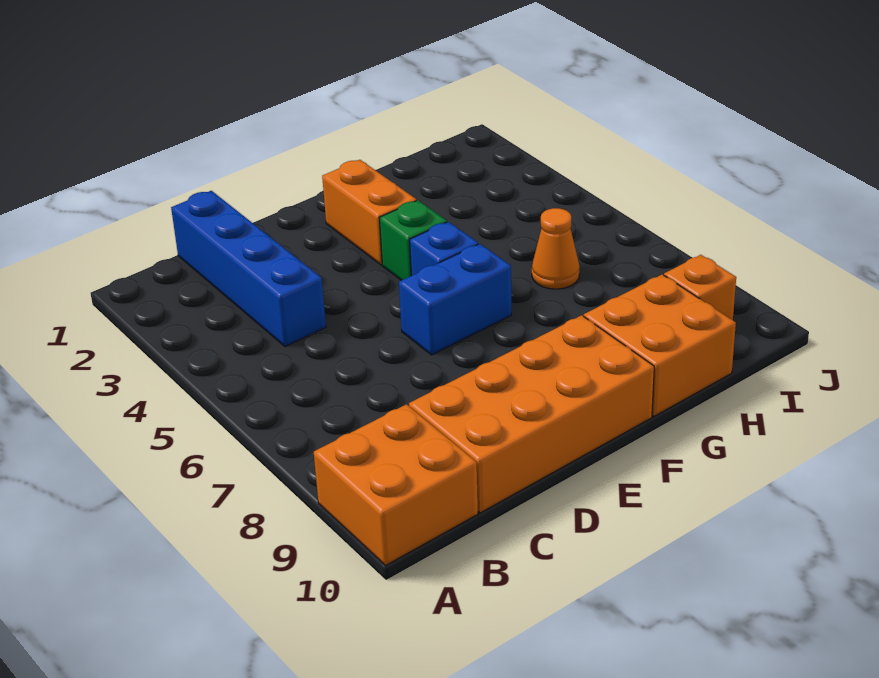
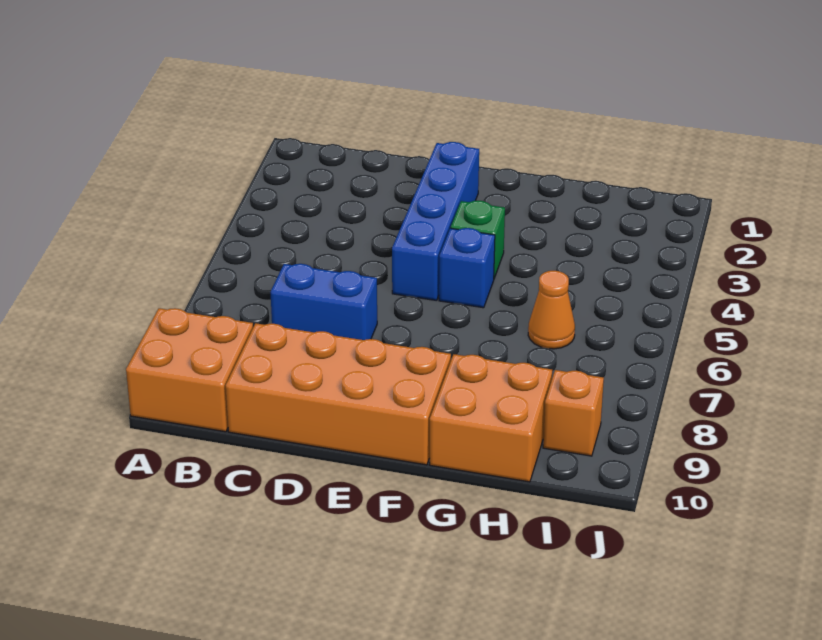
blue 1x4 brick [171,191,326,347] -> blue 1x4 brick moved to [392,142,479,301]
blue 1x2 brick [399,244,511,355] -> blue 1x2 brick moved to [271,264,377,340]
orange 1x2 brick [322,160,416,265] -> none

